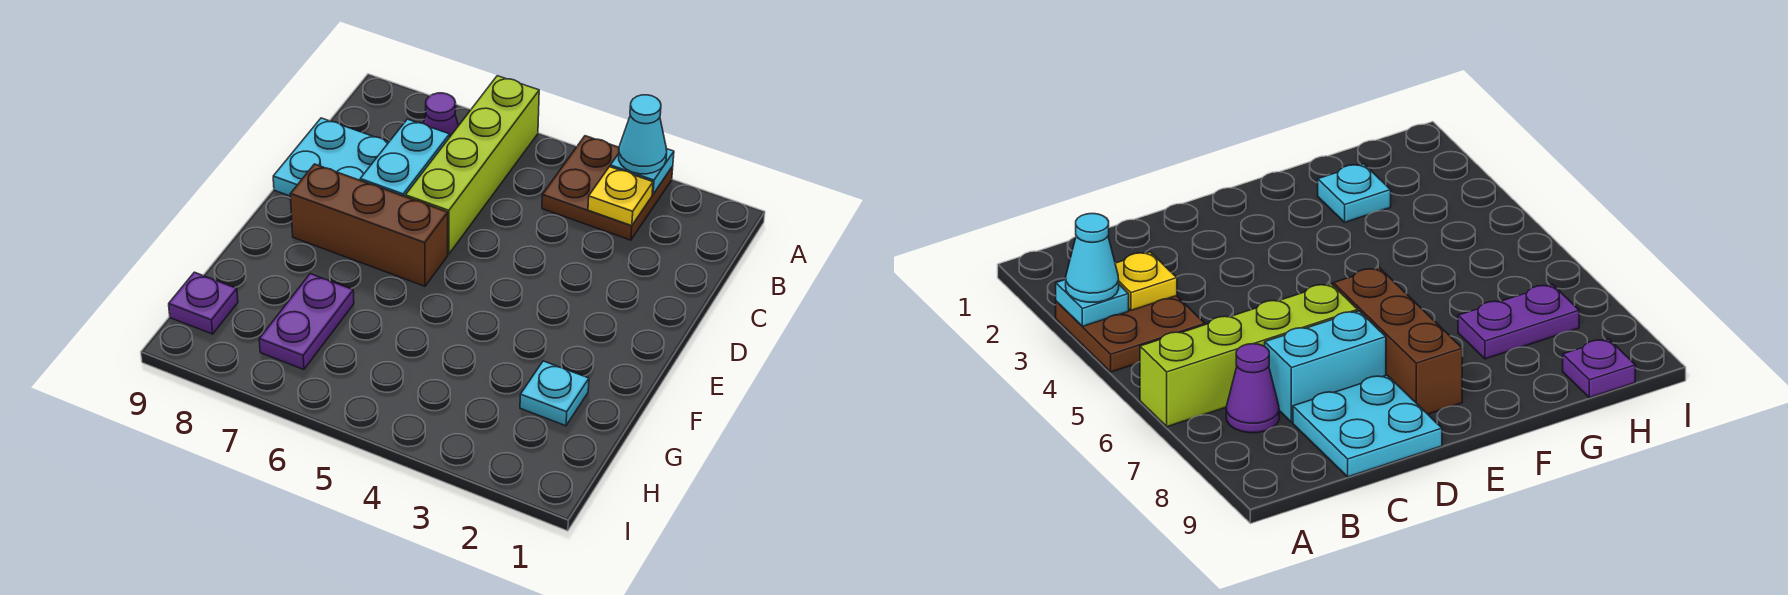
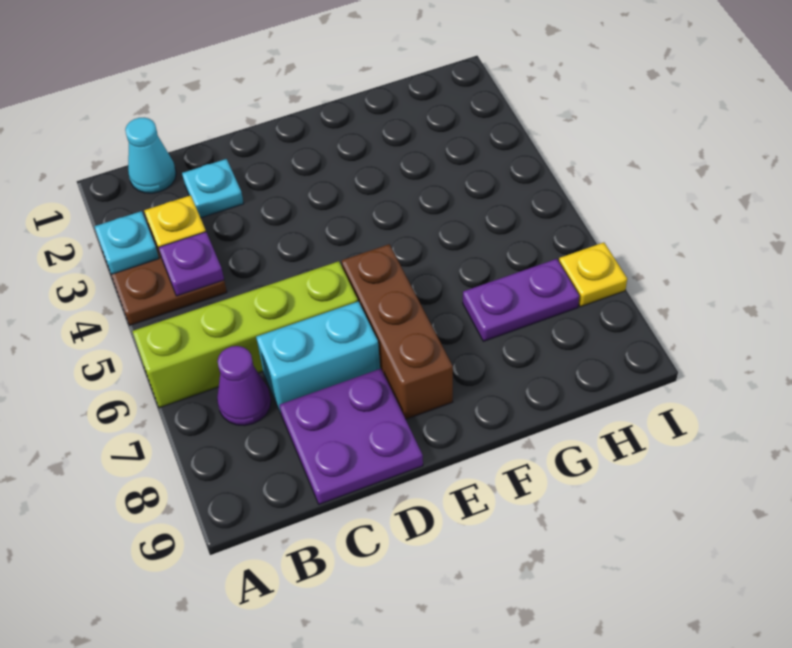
cyan 1x1 cone [619,95,667,174] -> cyan 1x1 cone moved to [125,118,176,193]
cyan 2x2 plate [273,118,389,196] -> purple 2x2 plate [279,368,423,504]
cyan 1x1 plate [520,361,589,426] -> cyan 1x1 plate moved to [182,159,244,218]
purple 1x1 plate [169,272,238,334] -> purple 1x1 plate moved to [159,232,224,296]
none -> yellow 1x1 plate [559,243,627,307]

